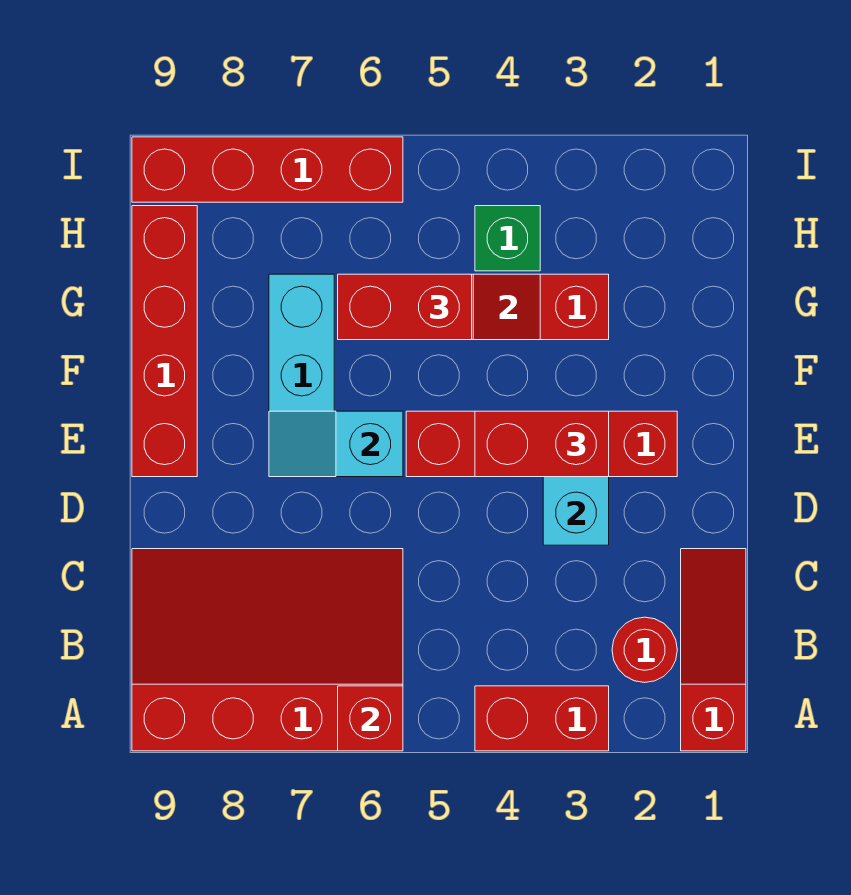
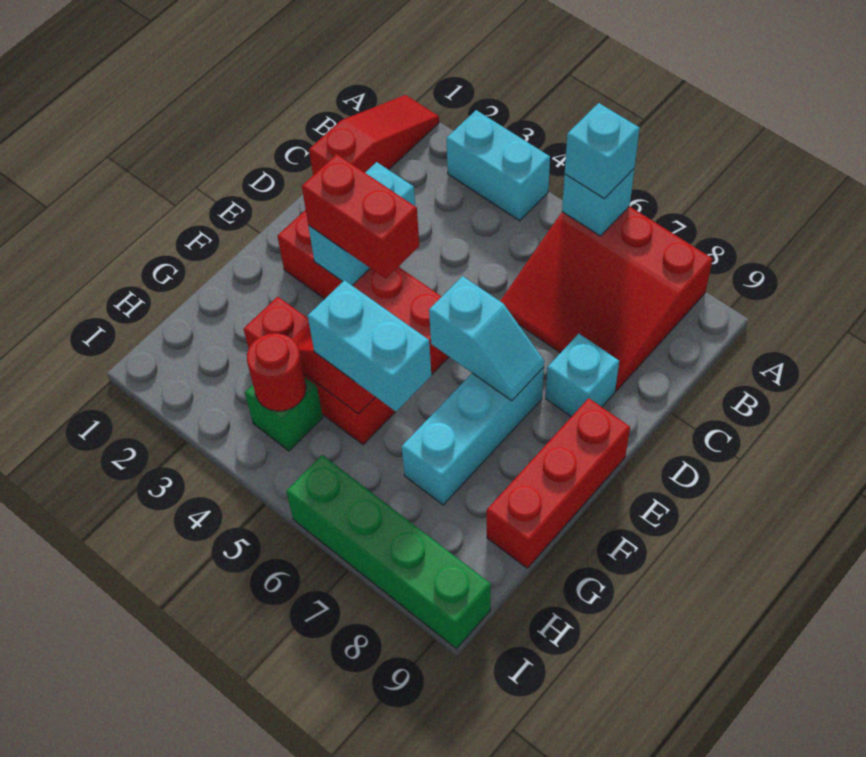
red 1x3 slope [681,549,746,751] -> red 1x3 slope turned to [309,95,439,175]
red 1x2 brick [475,686,609,751] -> cyan 1x2 brick [446,110,550,221]
red 3x4 slope [132,549,403,751] -> red 3x3 slope [500,206,713,391]
red 1x1 brick [338,686,403,751] -> cyan 1x1 brick [562,169,634,236]
none -> cyan 1x1 brick [565,103,640,199]
red 1x1 round brick [612,617,677,683] -> red 1x1 round brick moved to [247,333,306,411]
none -> cyan 1x1 brick [546,334,619,417]
red 1x4 brick [132,206,197,477] -> red 1x3 brick [487,398,630,568]
red 1x2 brick [338,274,472,340] -> cyan 1x2 brick [308,280,431,411]
red 1x4 brick [132,137,403,202] -> green 1x4 brick [286,455,491,649]

